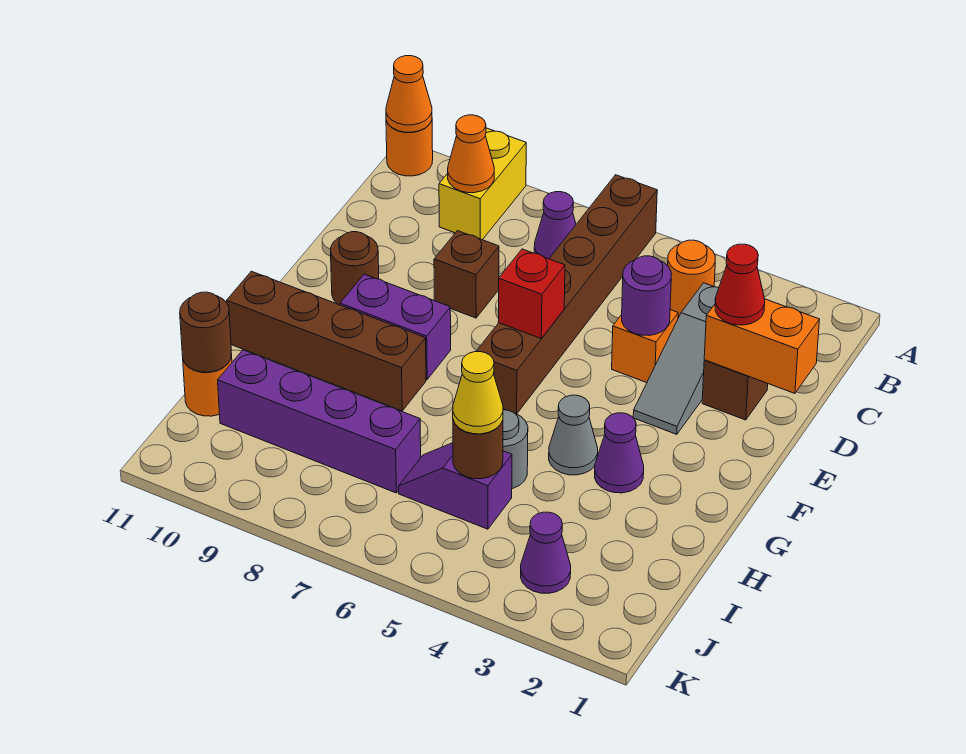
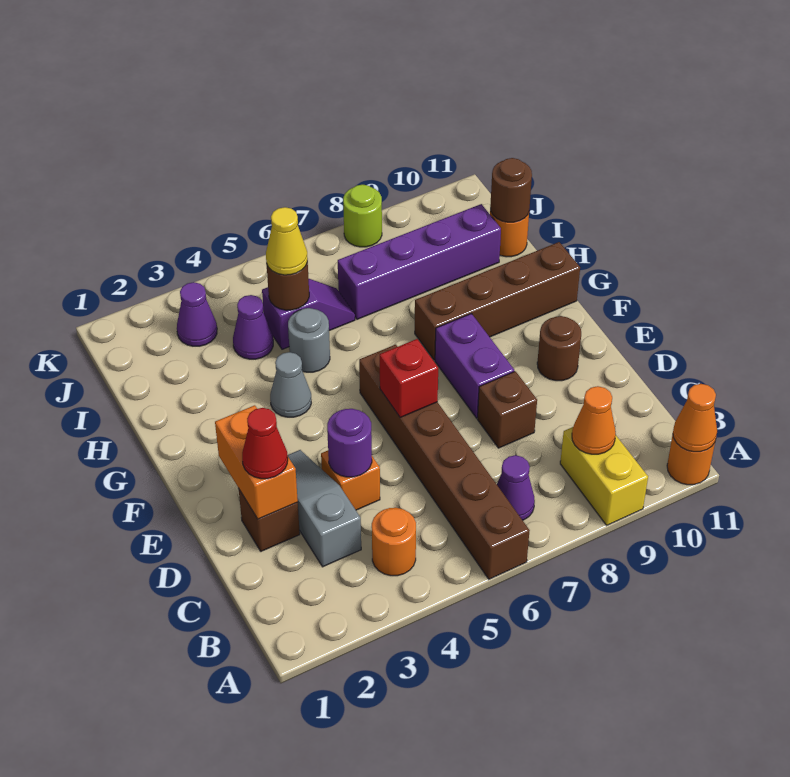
orange 1x2 brick [704,299,820,393] -> orange 1x2 brick turned to [215,405,298,519]
purple 1x2 brick [340,274,451,379] -> purple 1x2 brick turned to [435,314,514,418]
purple 1x1 cone [595,413,644,493] -> purple 1x1 cone moved to [233,295,273,359]
none -> lime 1x1 round brick [343,185,382,247]

